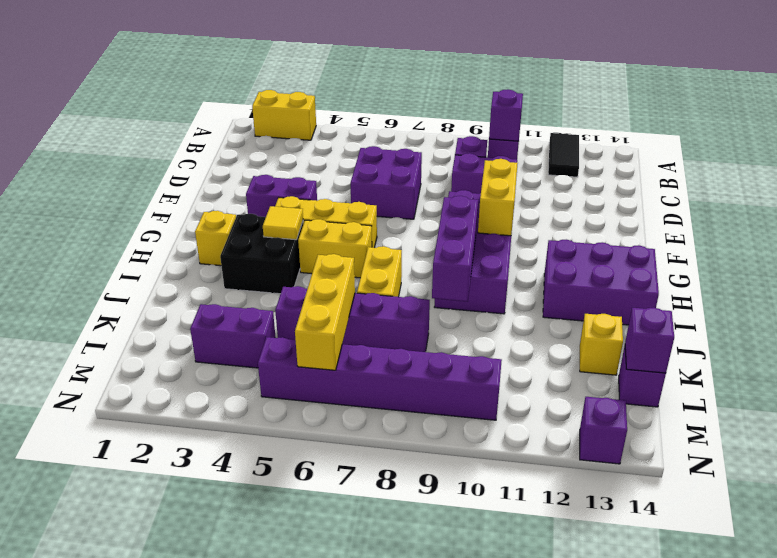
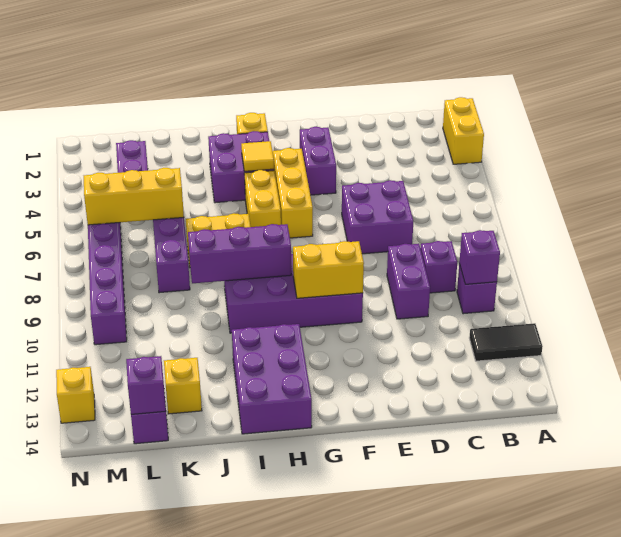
black 2x2 brick [220,214,303,294] -> purple 2x2 brick [208,131,274,203]
purple 1x1 brick [580,397,627,464] -> yellow 1x1 brick [56,367,95,423]

